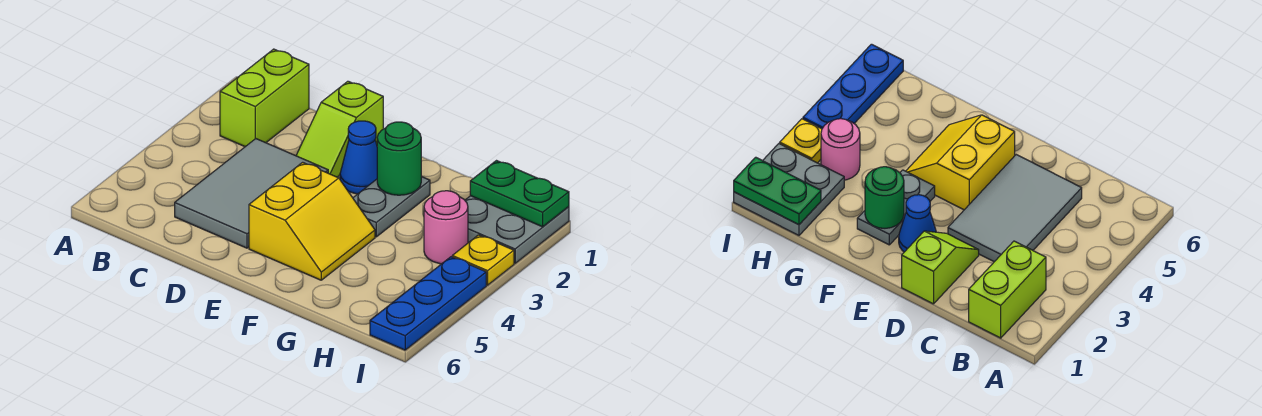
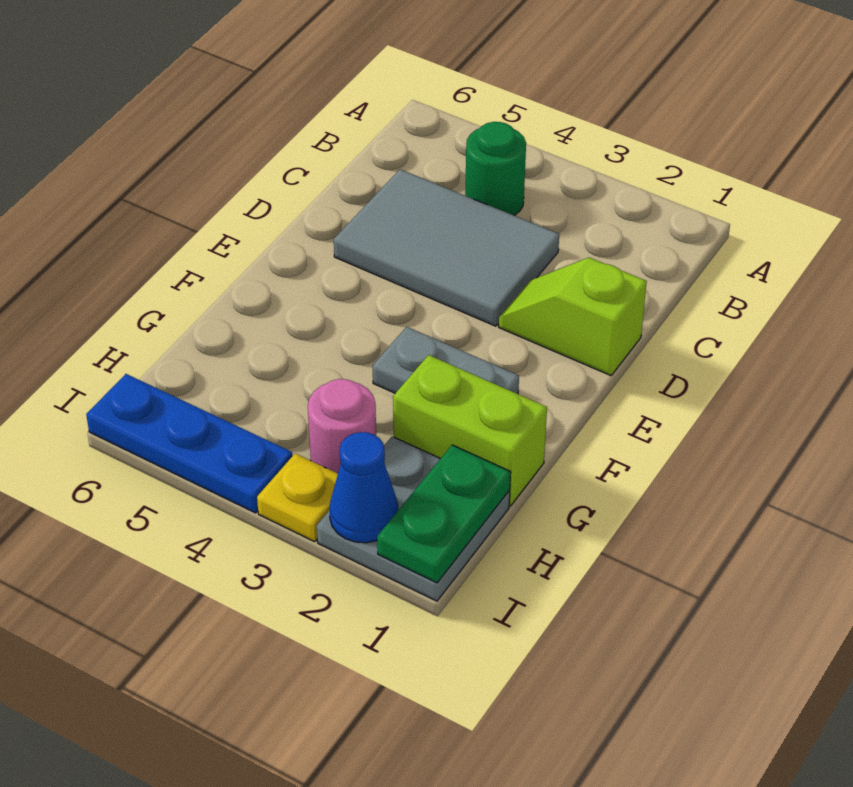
lime 1x2 brick [220,49,309,147] -> lime 1x2 brick moved to [393,355,547,506]
blue 1x1 cone [340,121,377,194] -> blue 1x1 cone moved to [329,432,398,543]
yellow 2x2 slope [249,162,375,280] -> none
green 1x1 round brick [377,122,421,195] -> green 1x1 round brick moved to [465,122,526,216]

